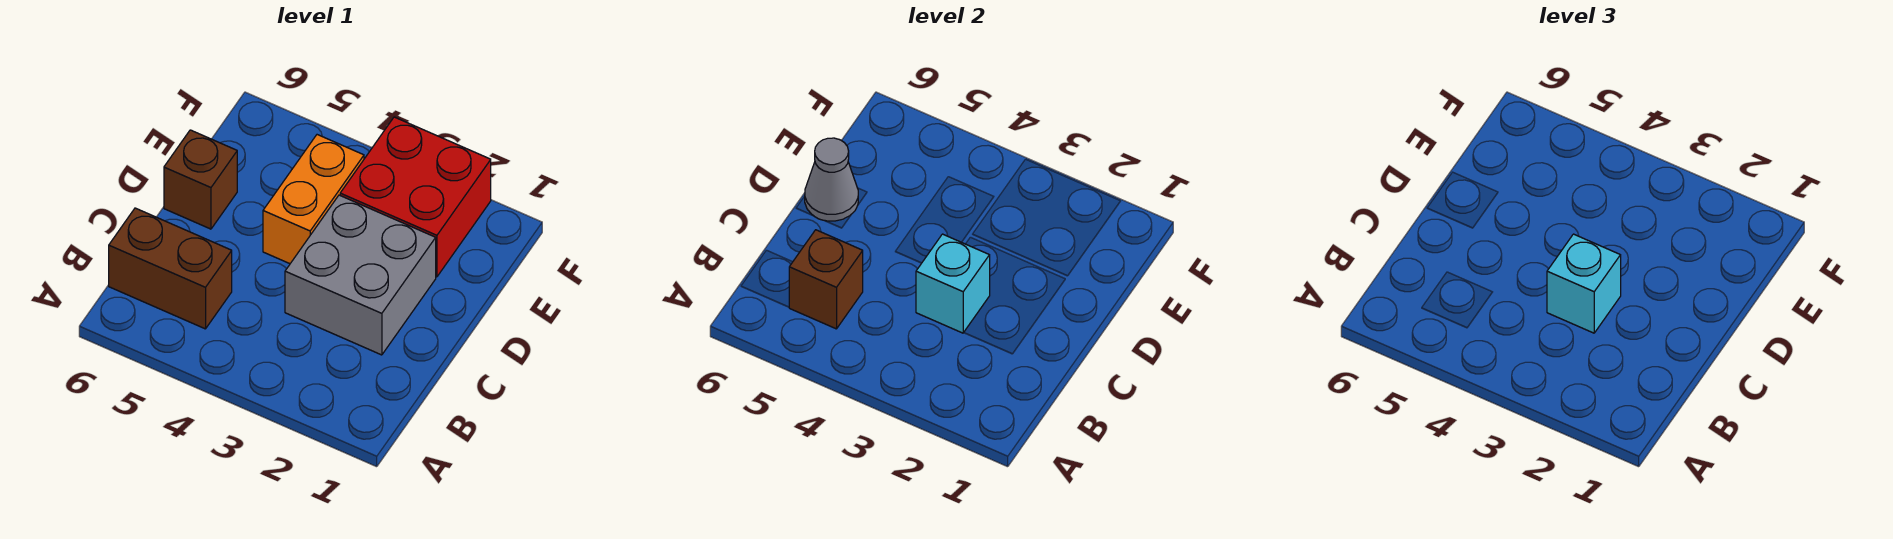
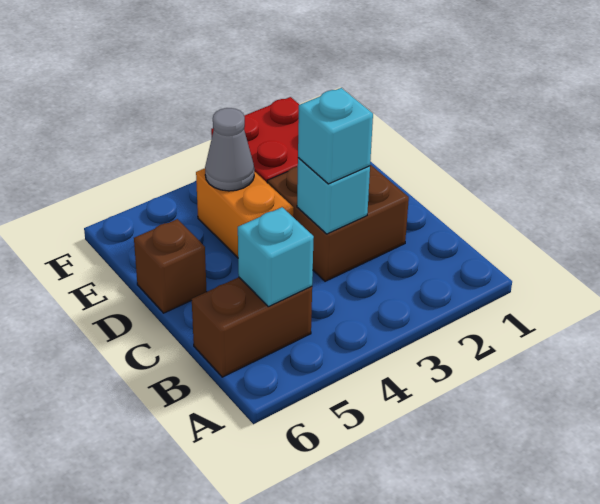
brown 1x1 brick [789,230,863,329] -> cyan 1x1 brick [238,207,314,307]
grey 2x2 brick [285,195,436,355] -> brown 2x2 brick [267,165,409,281]
grey 1x1 cone [805,138,858,221] -> grey 1x1 cone moved to [205,108,254,191]

